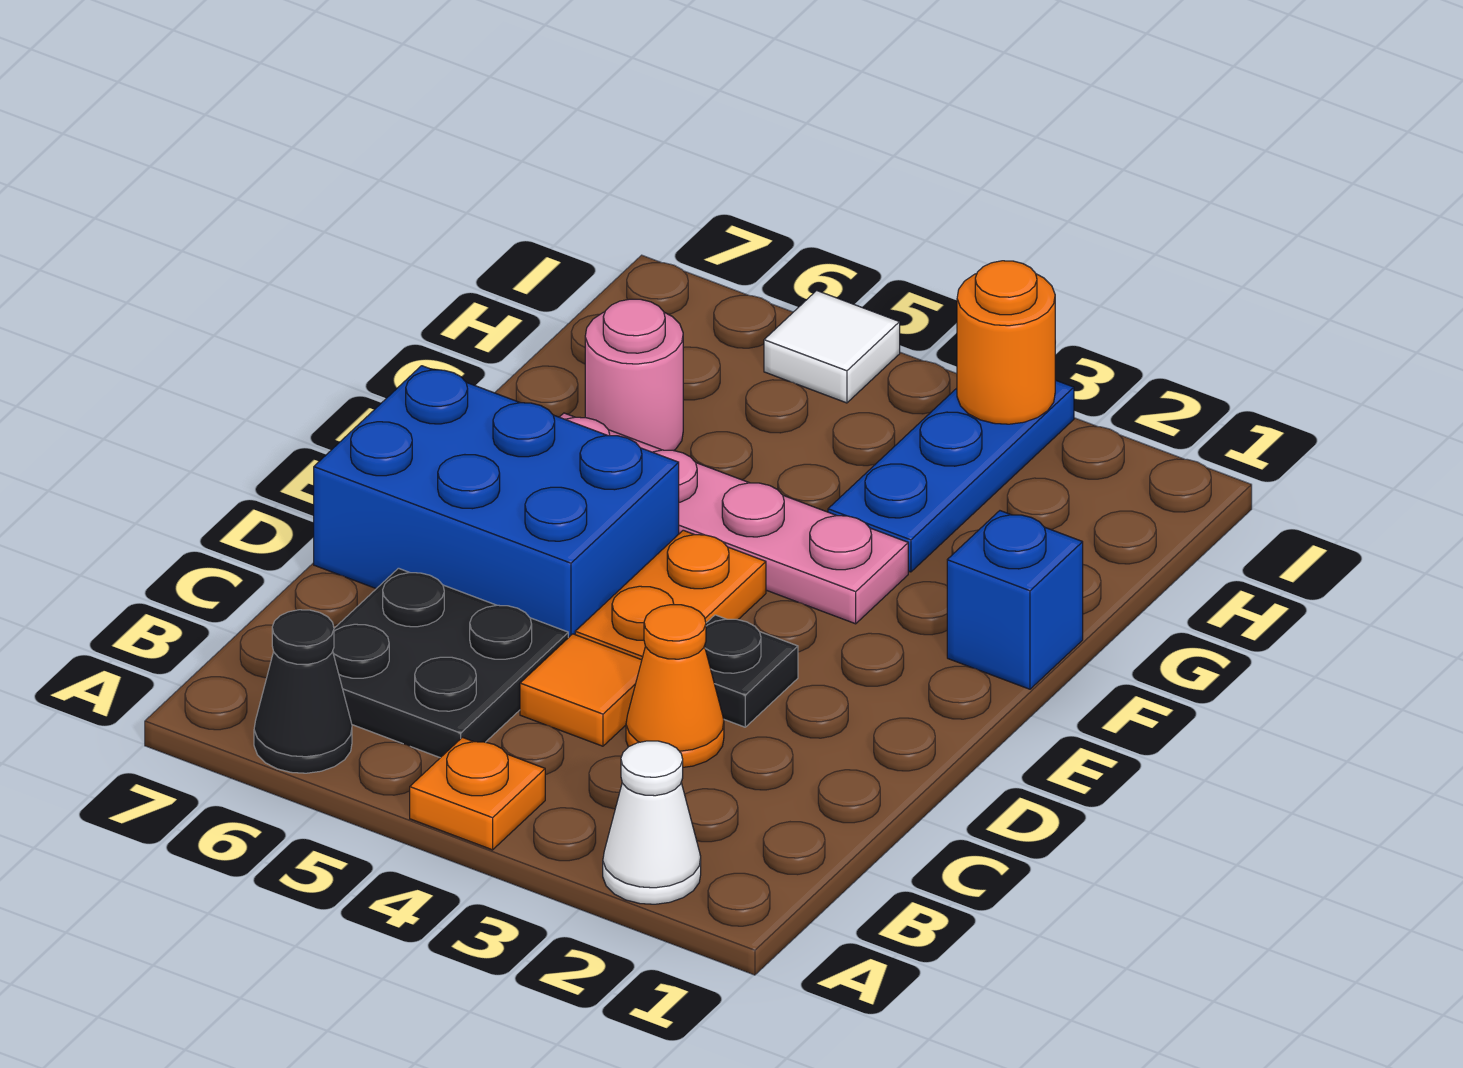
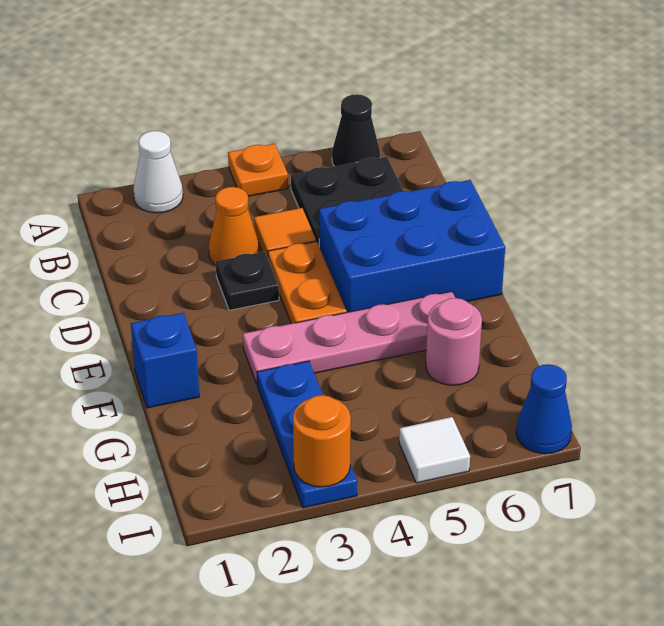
none -> blue 1x1 cone [516,364,572,454]

